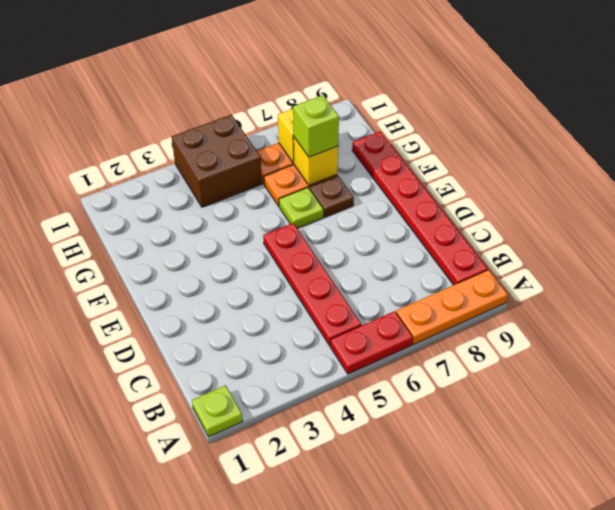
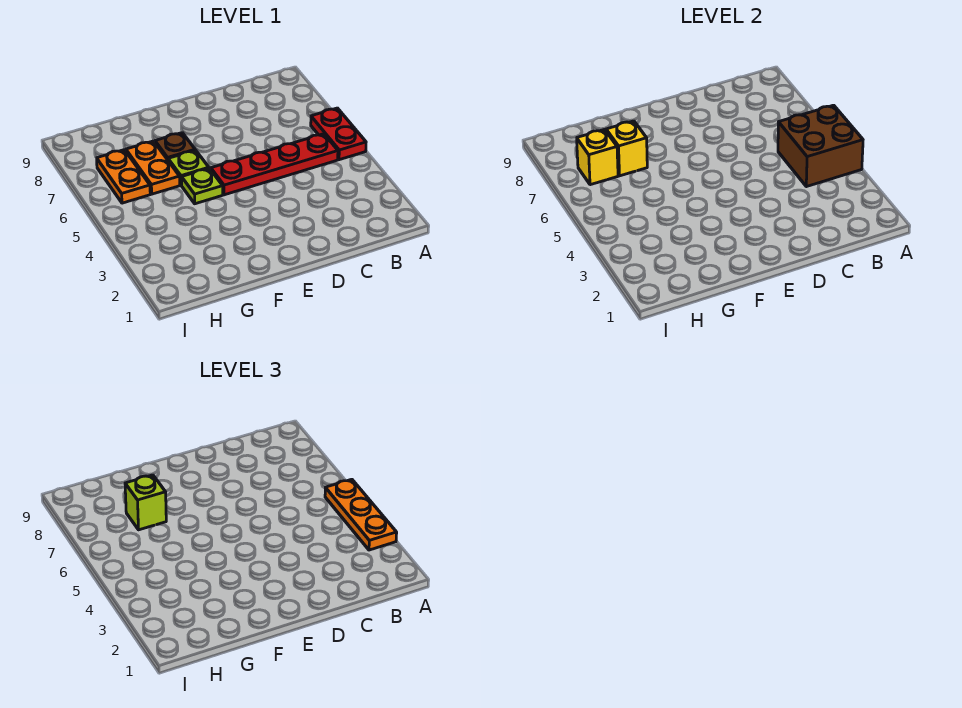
lime 1x1 plate [192,385,243,437] -> lime 1x1 plate moved to [182,168,223,204]
orange 1x3 plate [396,270,508,344] -> orange 1x3 plate moved to [325,479,397,550]
red 1x6 plate [352,131,488,285] -> none
brown 2x2 brick [172,115,262,207] -> brown 2x2 brick moved to [778,105,863,187]

